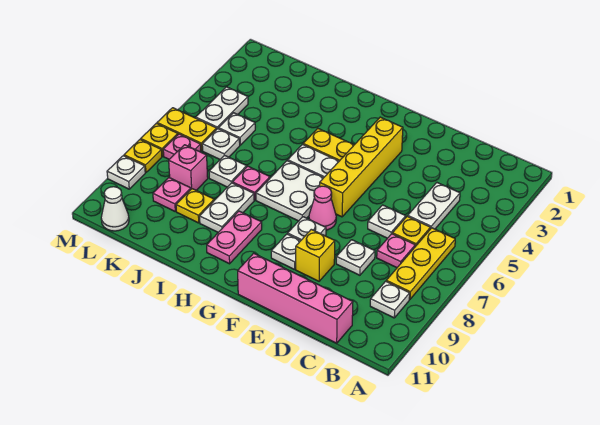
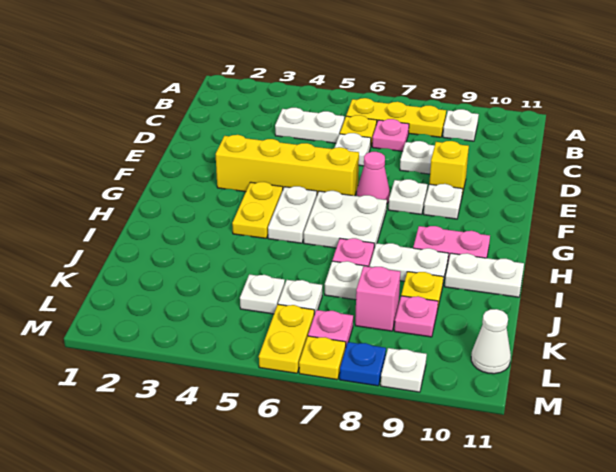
pink 1x4 brick [238,253,353,343] -> none
white 1x2 plate [196,87,248,129] -> white 1x2 plate moved to [445,253,524,297]
yellow 1x1 plate [124,139,162,173] -> blue 1x1 plate [340,342,386,386]

